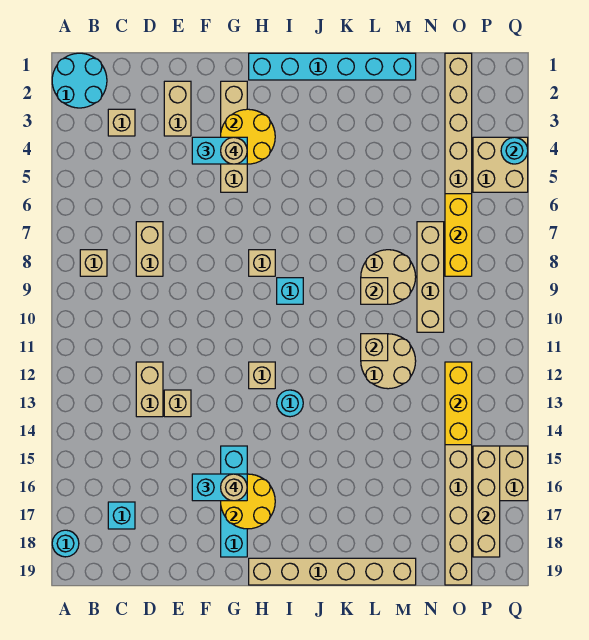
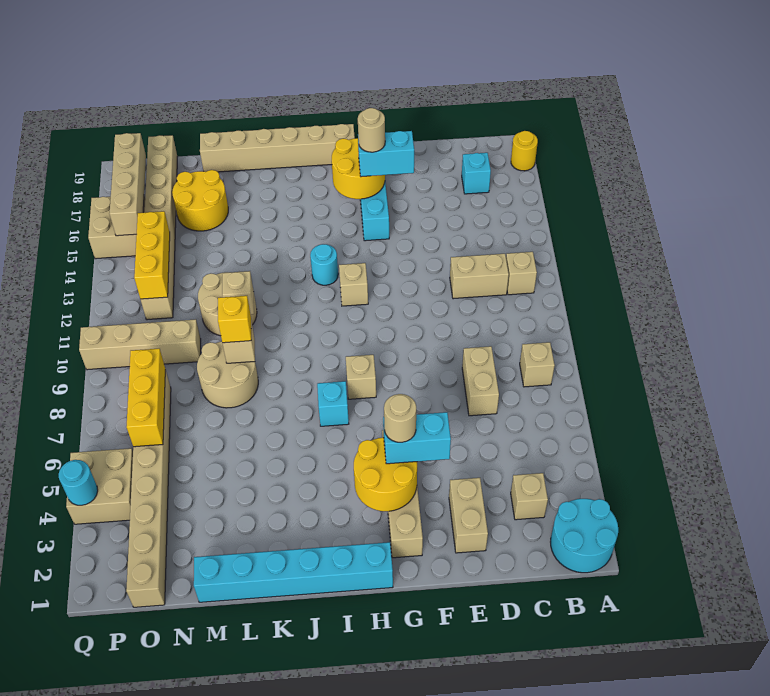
cyan 1x1 round brick [52,530,79,557] -> yellow 1x1 round brick [511,131,538,171]
tan 1x2 brick [136,362,163,417] -> tan 1x2 brick turned to [450,254,509,299]
tan 1x1 brick [164,390,191,417] -> tan 1x1 brick moved to [506,252,537,295]
cyan 1x1 brick [277,278,303,304] -> cyan 1x1 brick moved to [317,381,349,426]
none -> yellow 1x1 brick [218,296,251,343]
none -> yellow 2x2 round brick [172,170,228,231]
tan 1x4 brick [417,222,444,332] -> tan 1x4 brick turned to [79,319,201,370]

